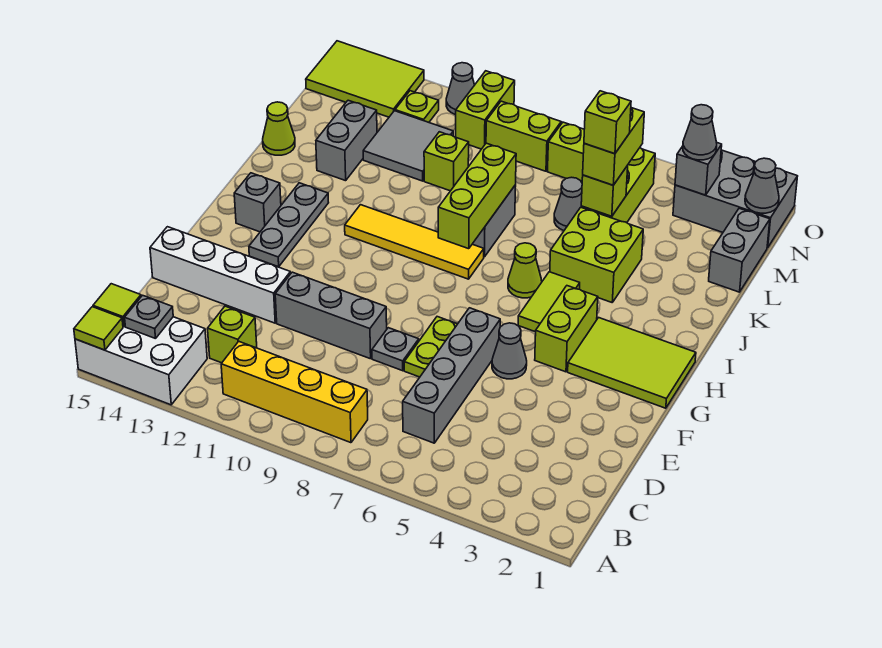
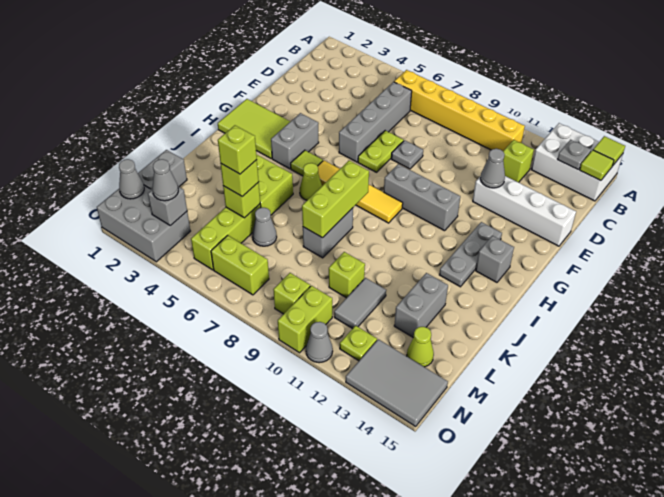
yellow 1x4 brick [221,341,368,443] -> yellow 1x6 brick [394,70,525,151]
grey 1x3 brick [275,272,387,359] -> grey 1x3 brick moved to [384,164,460,231]
grey 1x1 cone [492,323,527,379] -> grey 1x1 cone moved to [480,149,505,188]
lime 1x2 brick [535,286,598,372] -> grey 1x2 brick [271,113,319,169]
lime 1x2 tile [518,272,580,332] -> lime 1x1 tile [291,150,323,176]
yellow 1x4 tile [345,205,484,279] -> yellow 1x4 tile moved to [318,161,403,223]
lime 1x1 cone [263,102,295,155] -> lime 1x1 cone moved to [407,327,434,367]
lime 1x2 brick [583,108,644,185] -> lime 1x1 brick [221,160,259,197]
grey 2x2 tile [363,111,453,181] -> grey 1x2 tile [334,278,386,329]
lime 1x2 brick [486,101,561,171] -> lime 1x1 brick [273,273,310,314]
lime 2x3 tile [306,41,424,117] -> grey 2x3 tile [346,339,448,426]

